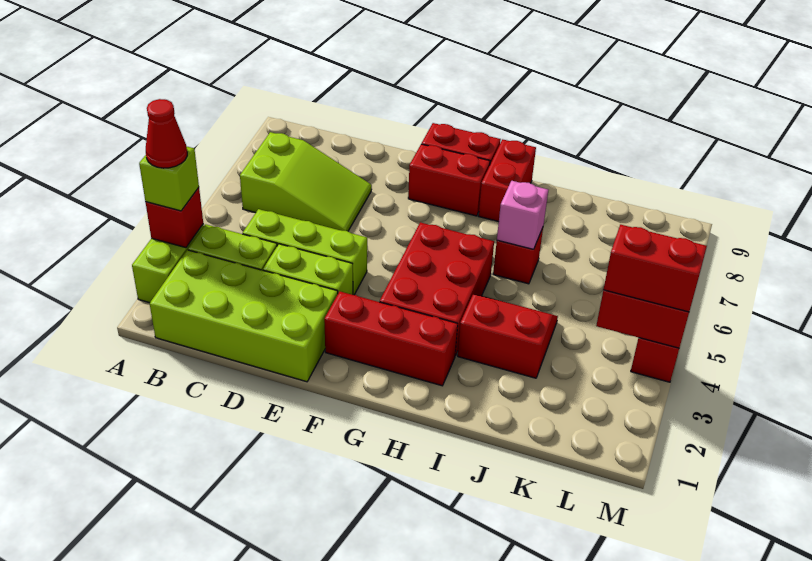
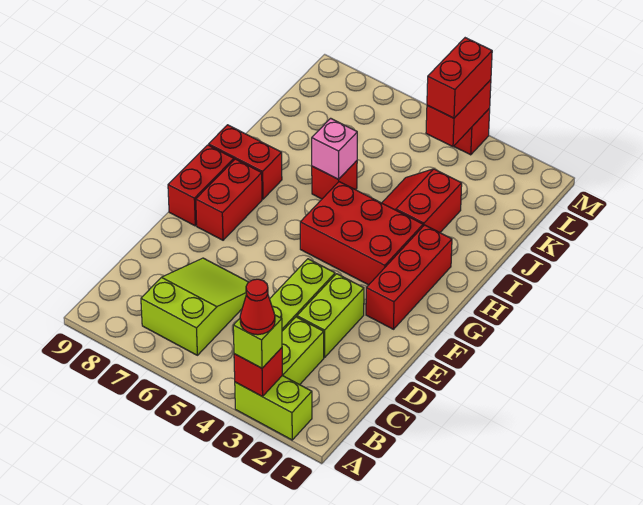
lime 2x4 brick [150,250,338,382] -> none

